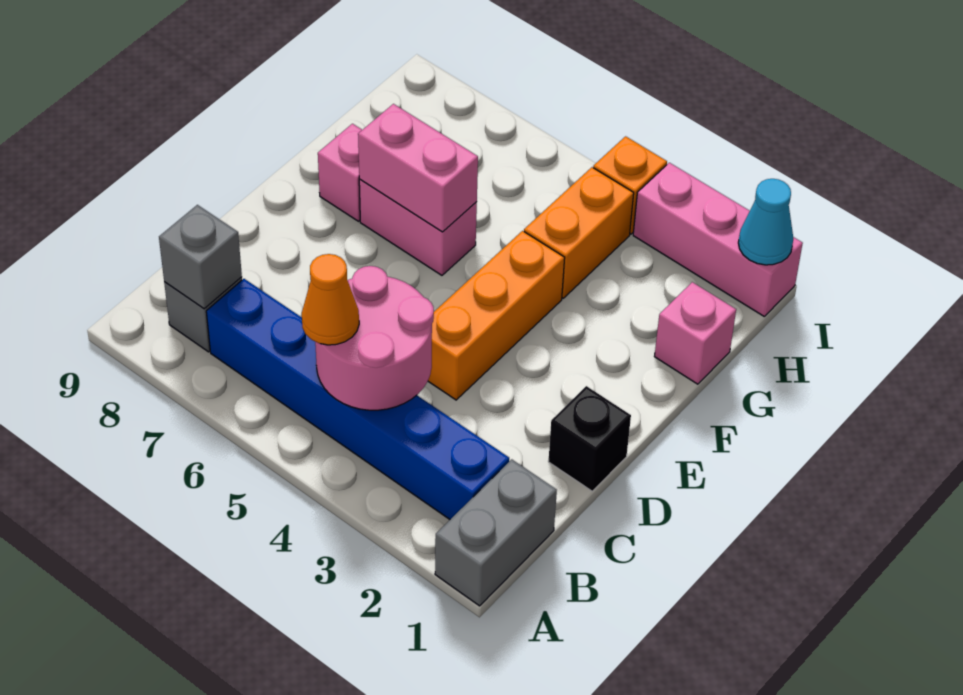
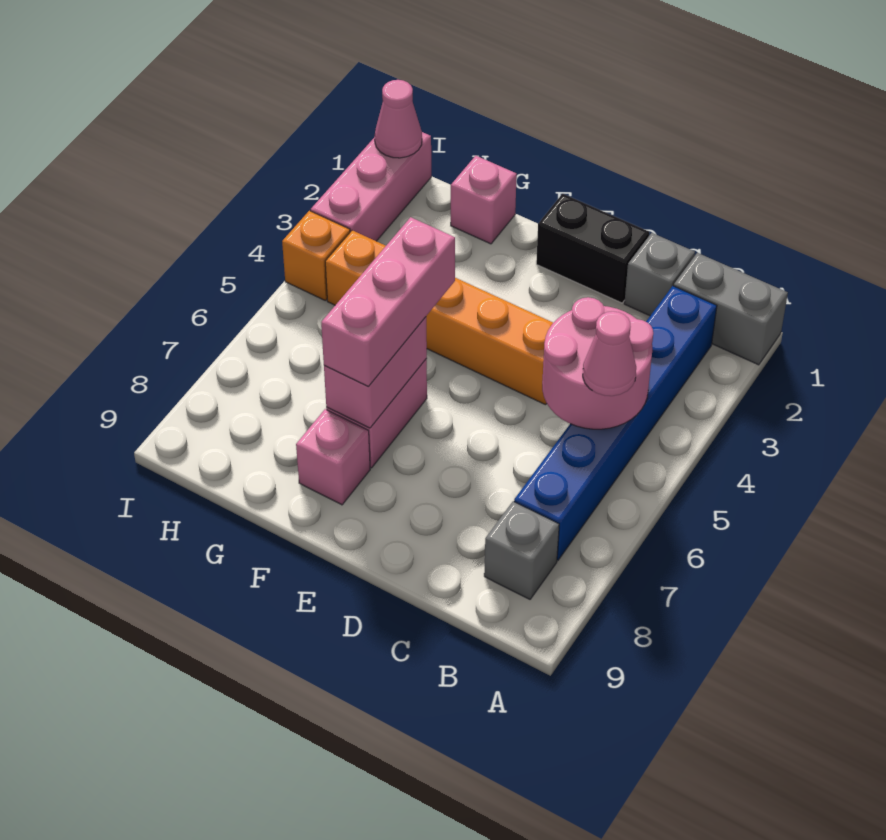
orange 1x1 cone [302,254,359,345] -> pink 1x1 cone [583,311,636,396]
grey 1x1 brick [159,205,242,309] -> grey 1x1 brick moved to [624,233,695,316]
black 1x1 brick [548,386,631,491] -> black 1x2 brick [536,194,649,303]
none -> pink 1x3 brick [321,217,455,387]
cyan 1x1 cone [738,179,793,265] -> pink 1x1 cone [375,80,422,158]

